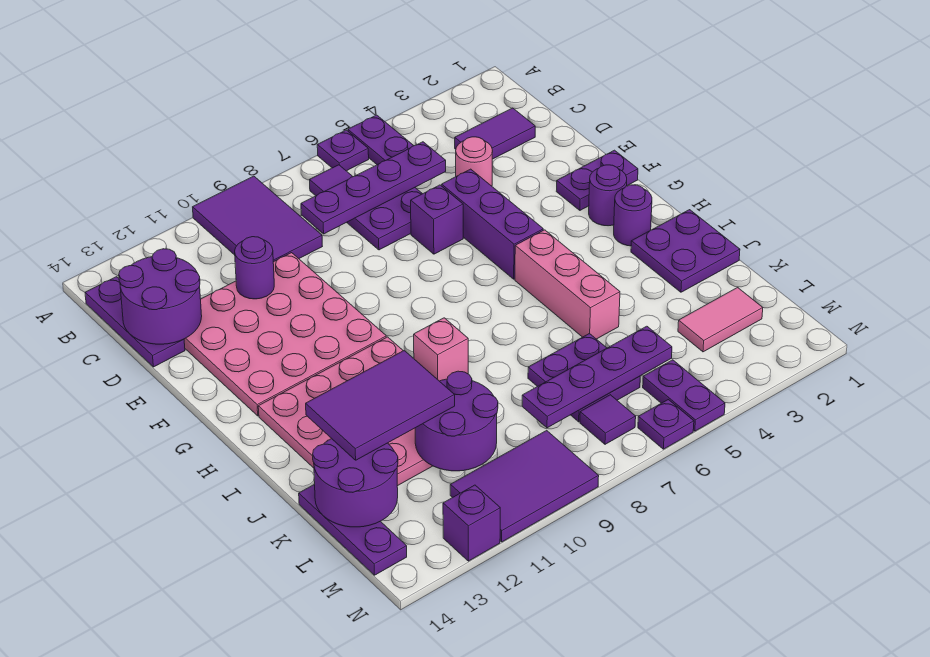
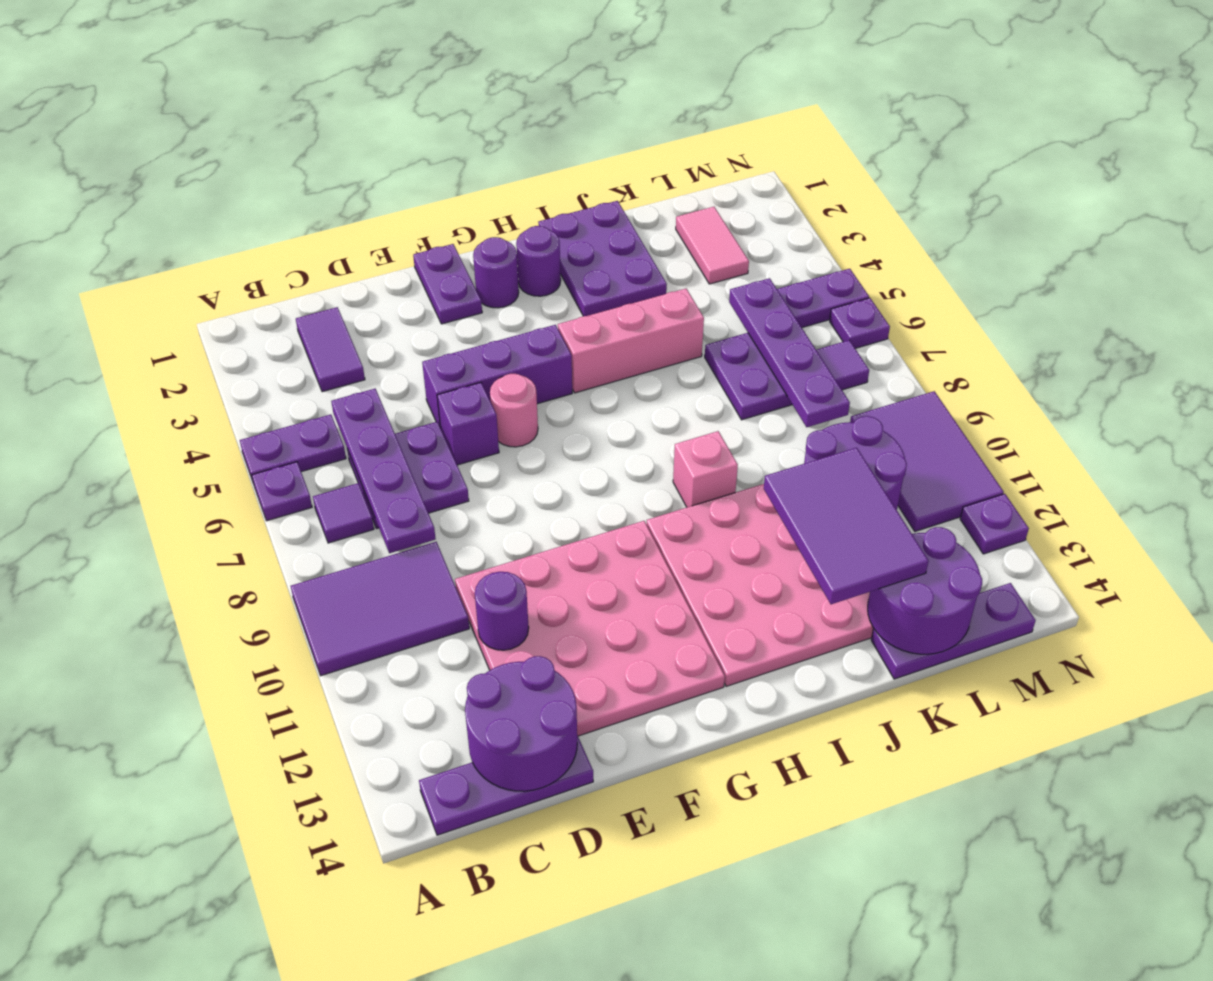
pink 1x1 round brick [456,137,493,186] -> pink 1x1 round brick moved to [490,374,538,447]
purple 2x2 plate [631,210,740,292] -> purple 2x3 plate [538,201,667,316]
purple 1x1 brick [443,485,500,561] -> purple 1x1 plate [960,494,1029,554]

